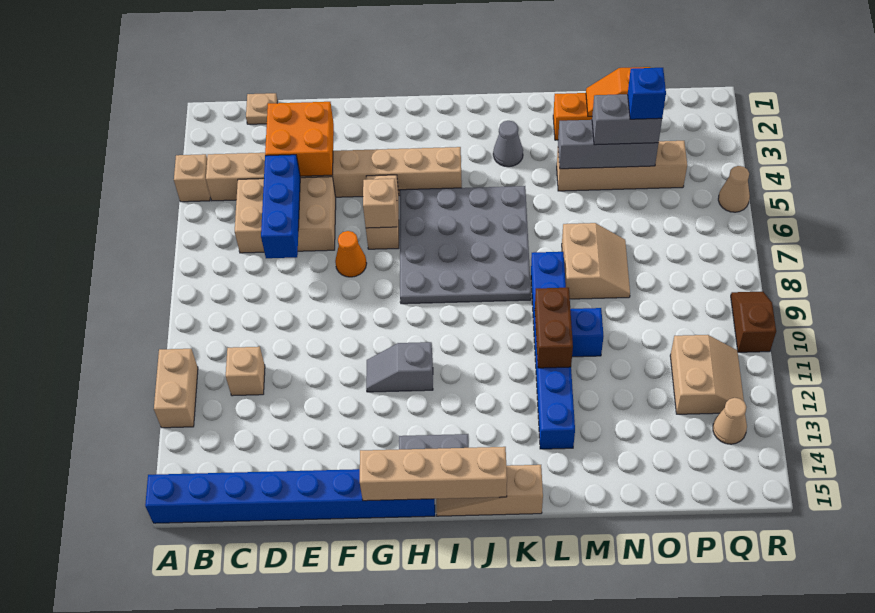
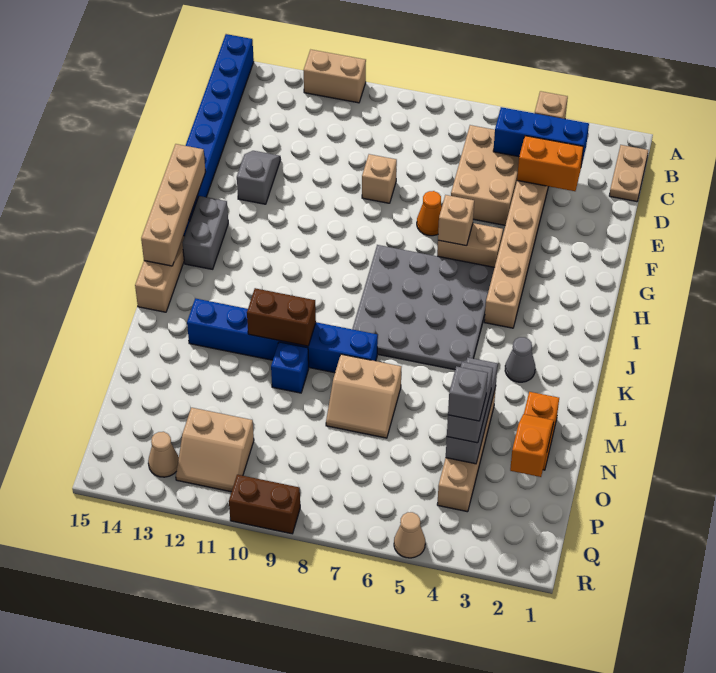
tan 1x1 plate [246,93,278,124] -> tan 1x2 plate [609,145,648,202]
tan 1x1 brick [226,347,265,396] -> tan 1x1 brick moved to [362,154,397,203]
orange 2x2 brick [265,102,334,176] -> orange 1x2 brick [517,136,584,191]
blue 1x3 brick [261,155,300,258] -> blue 1x3 brick moved to [493,107,589,166]
grey 1x2 slope [366,342,433,392] -> grey 1x2 slope moved to [237,151,281,204]
blue 1x1 brick [628,68,666,119] -> grey 1x1 brick [448,366,488,421]
brown 1x2 slope [731,291,776,352] -> brown 1x2 brick [229,475,300,534]

